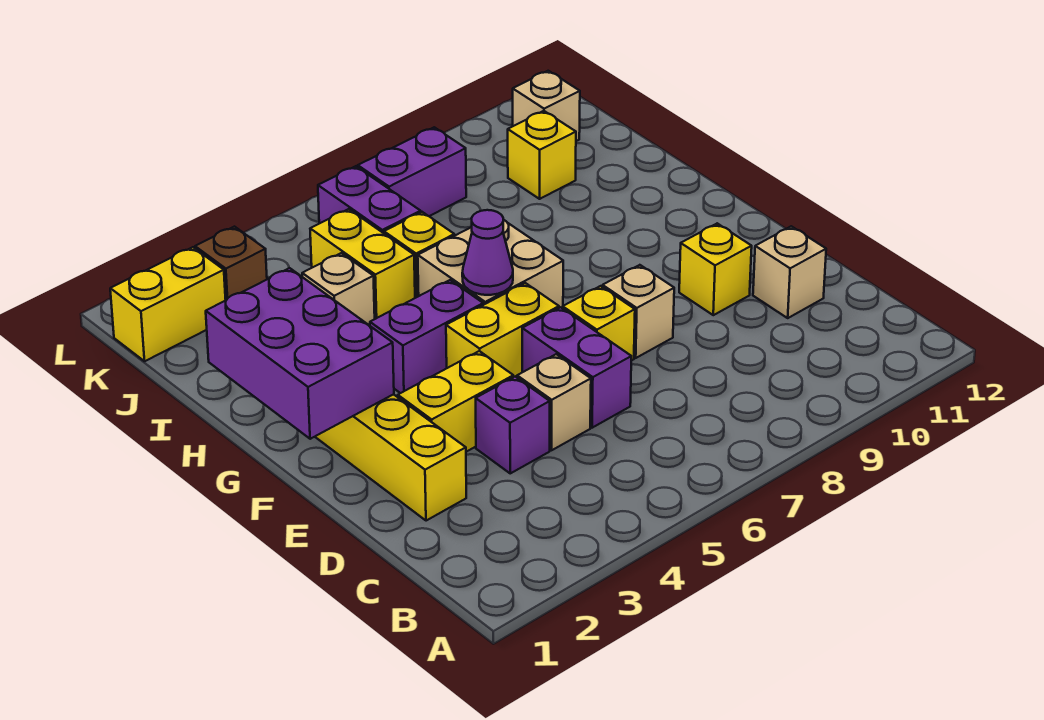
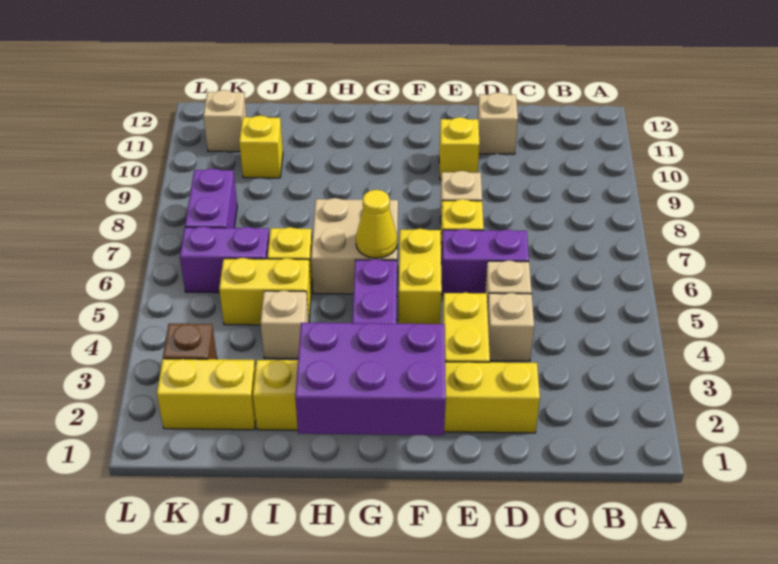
purple 1x1 brick [476,377,550,473] -> tan 1x1 brick [488,293,534,361]
purple 1x1 cone [462,210,513,295] -> yellow 1x1 cone [356,190,397,258]
yellow 1x2 brick [110,247,226,361] -> yellow 1x2 brick turned to [157,359,256,430]

